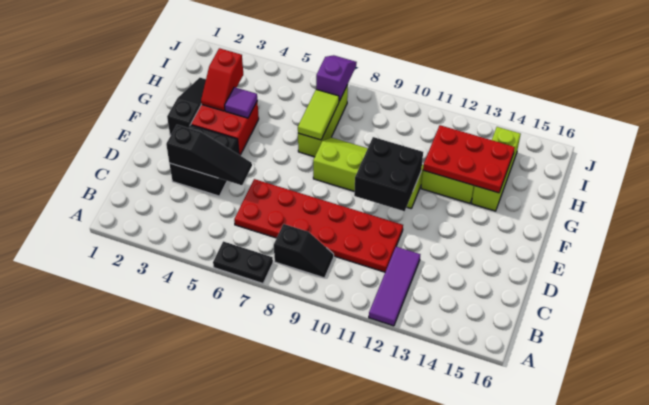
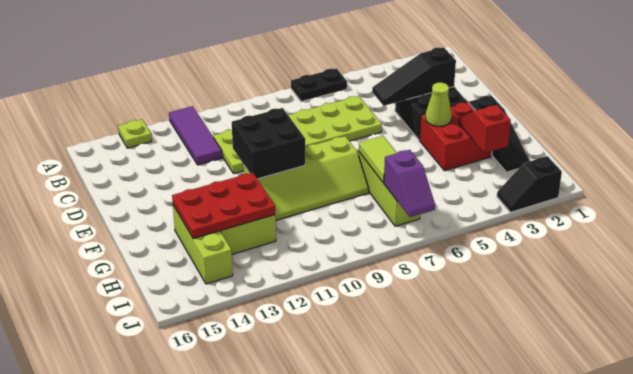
none -> lime 1x1 plate [118,120,152,148]
black 1x2 slope [274,224,334,278] -> black 1x2 slope moved to [497,156,562,212]
red 2x6 plate [234,179,403,272] -> lime 2x6 plate [213,96,382,174]
none -> lime 1x1 cone [426,82,452,126]
purple 1x1 tile [225,87,257,118] -> none

